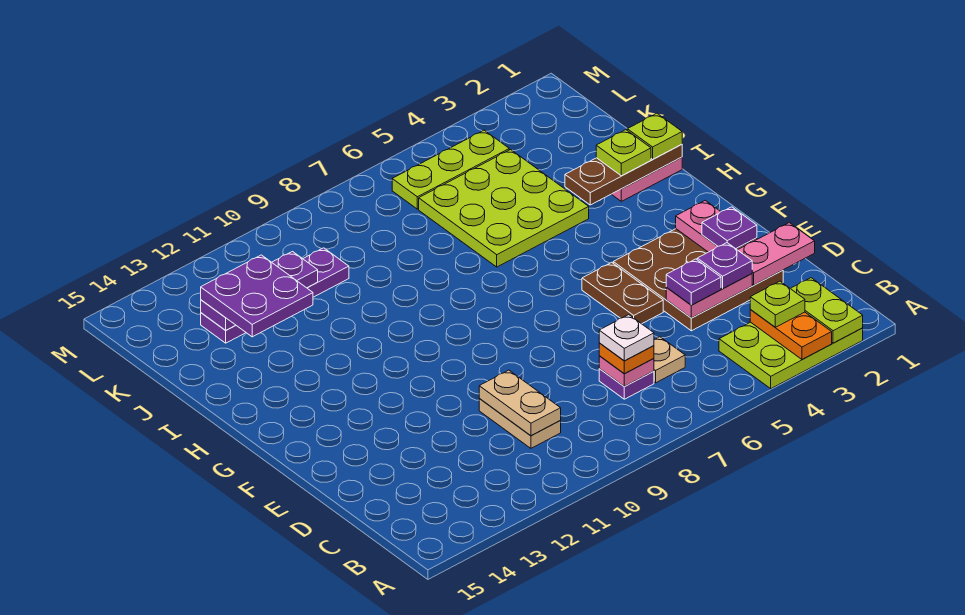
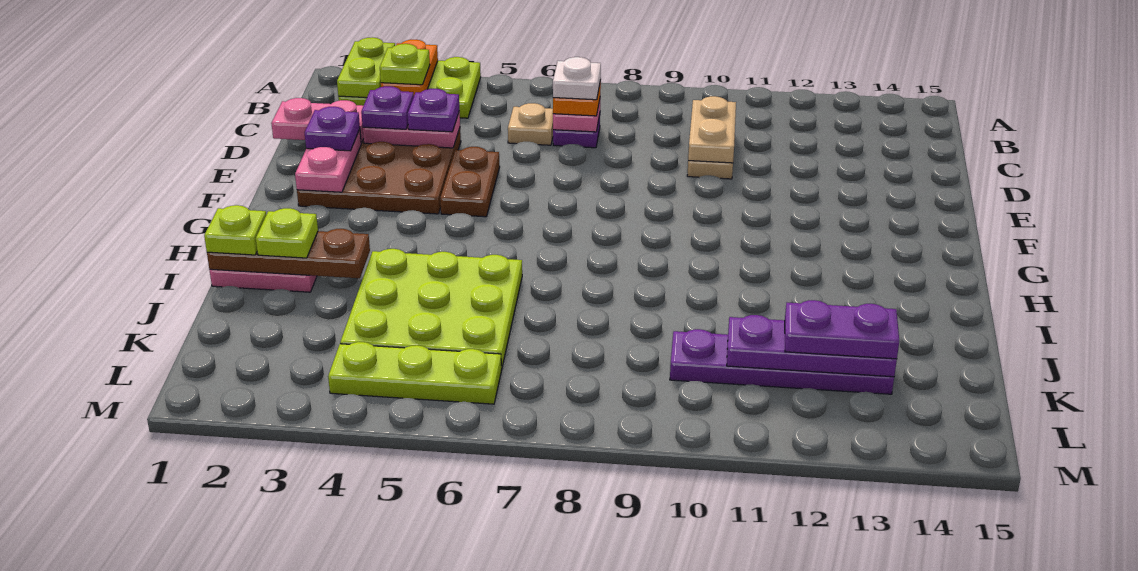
purple 2x2 plate [201,255,313,337] -> purple 1x2 plate [785,300,899,359]

